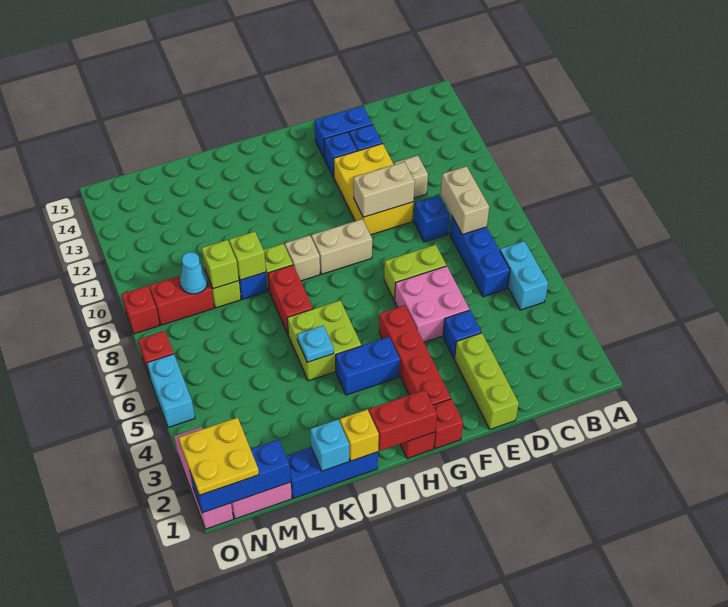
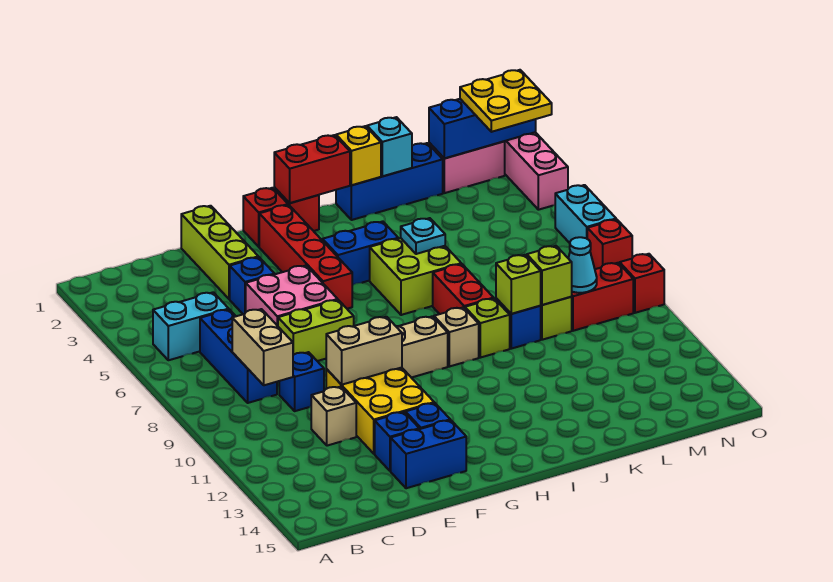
cyan 1x2 brick [500,241,548,310] -> cyan 1x2 brick turned to [153,292,229,360]

